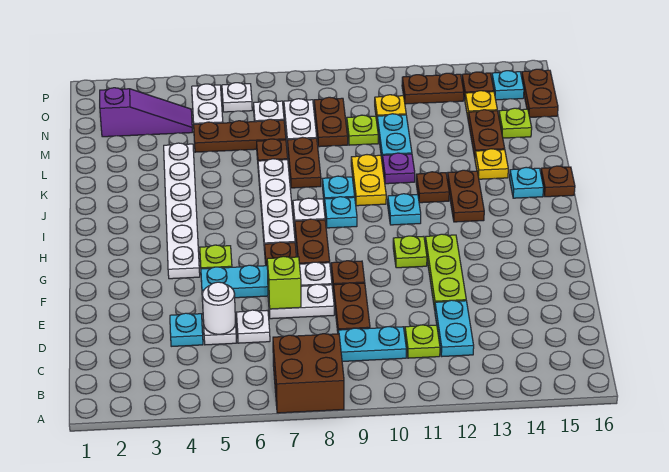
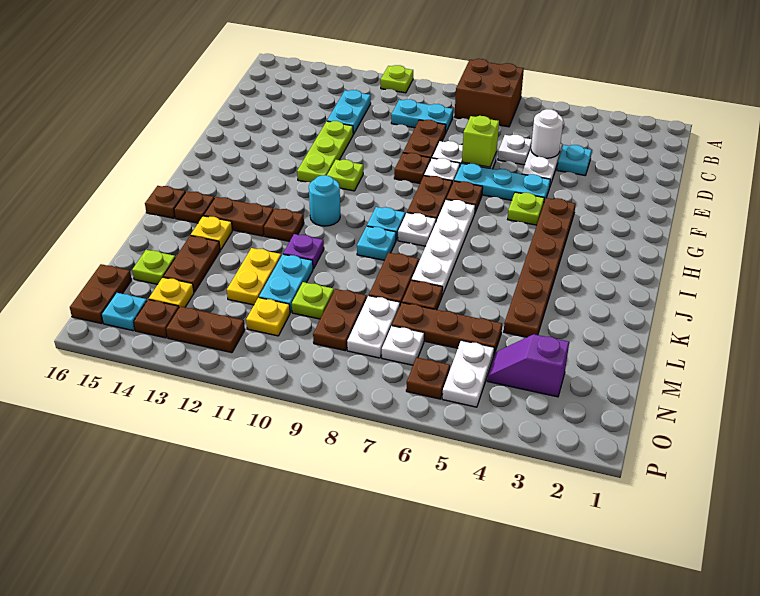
lime 1x1 plate [405,325,440,358] -> lime 1x1 plate moved to [381,65,413,93]
white 1x6 plate [164,143,200,279] -> brown 1x6 plate [504,198,576,337]
cyan 1x1 plate [388,194,421,225] -> cyan 1x1 round brick [309,175,340,226]
brown 1x2 plate [447,170,484,222] -> brown 1x2 plate turned to [204,197,274,236]
yellow 1x2 plate [351,155,386,206] -> yellow 1x2 plate moved to [227,248,281,305]
cyan 1x1 plate [510,167,544,198] -> brown 1x1 plate [174,191,214,223]
purple 1x3 slope [100,88,192,137] -> purple 1x2 slope [487,334,569,397]
white 1x1 plate [222,83,252,112] -> brown 1x1 plate [406,358,450,399]

